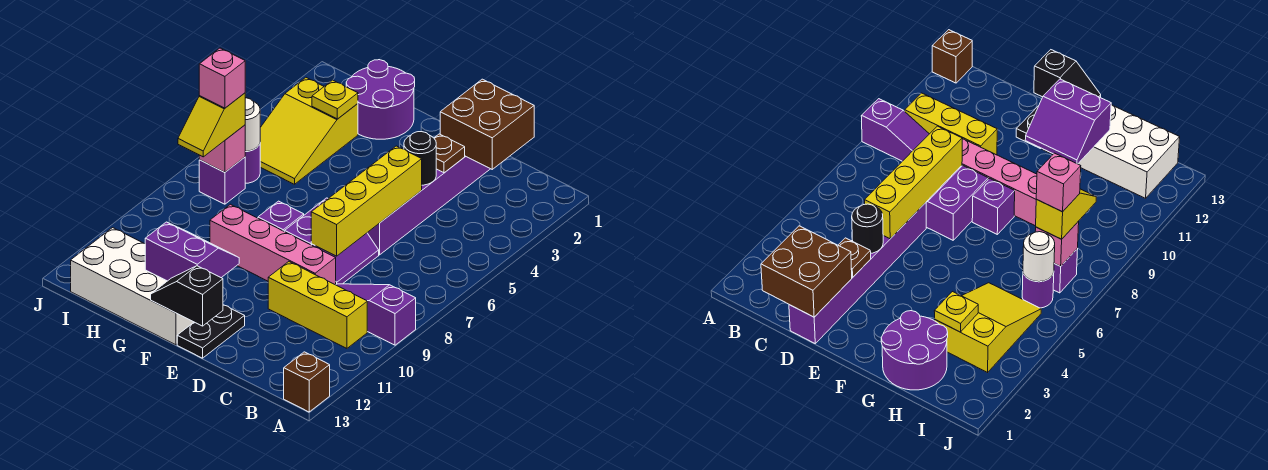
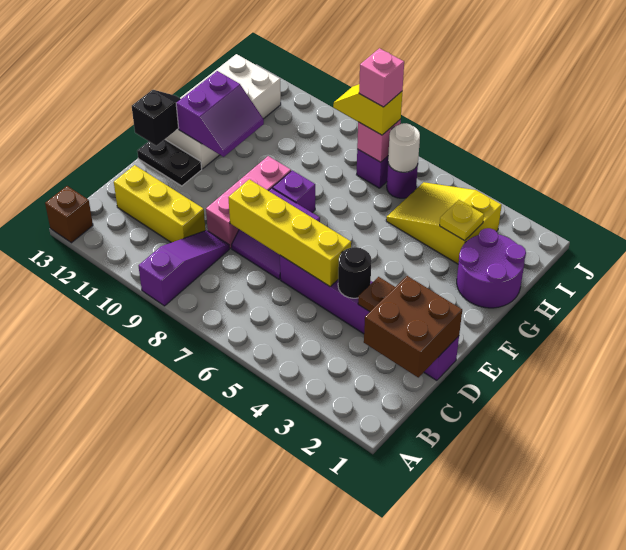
yellow 1x3 brick [268,262,367,348] -> yellow 1x3 brick turned to [114,165,206,243]
pink 1x4 brick [210,204,336,285] -> pink 1x3 brick [206,156,291,248]

